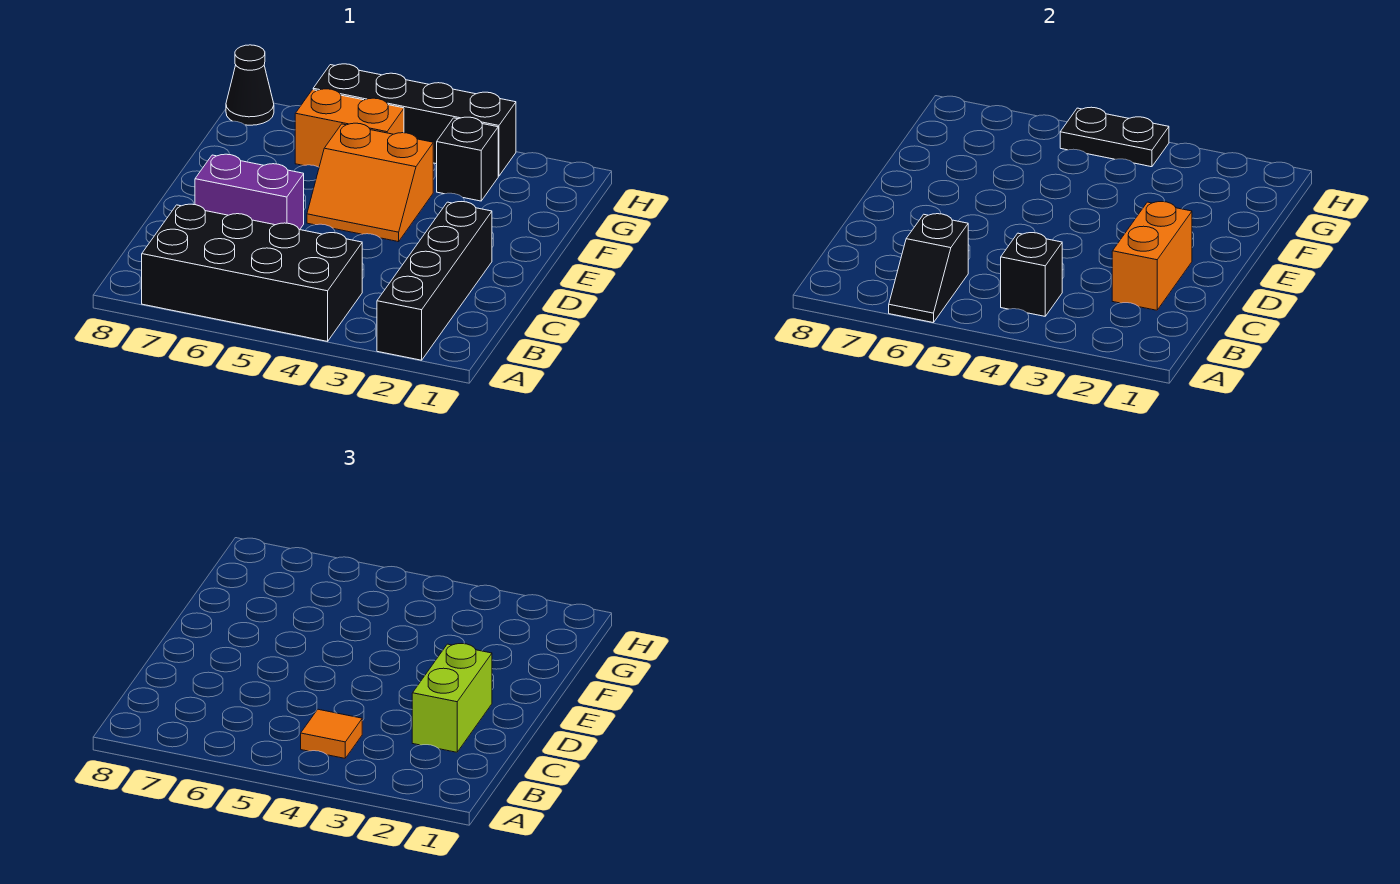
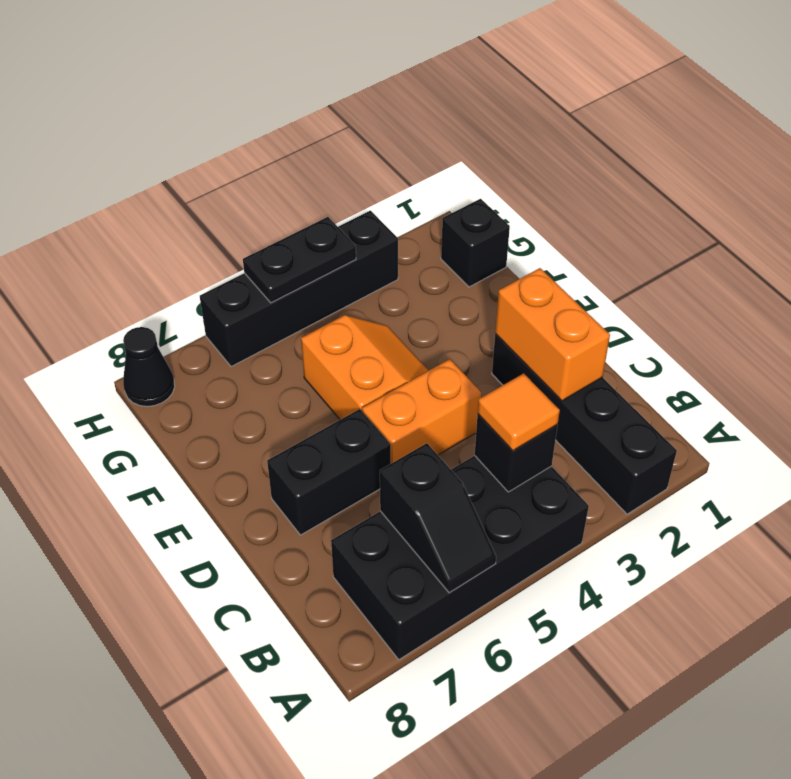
lime 1x2 brick [412,644,492,752] -> none
purple 1x2 brick [195,154,304,230] -> black 1x2 brick [267,409,391,535]
orange 2x2 slope [307,123,433,242] -> orange 2x2 slope turned to [301,315,429,420]
black 1x1 brick [437,117,498,201] -> black 1x1 brick moved to [441,199,510,287]
orange 1x2 brick [295,89,404,167] -> orange 1x2 brick moved to [362,359,481,463]

